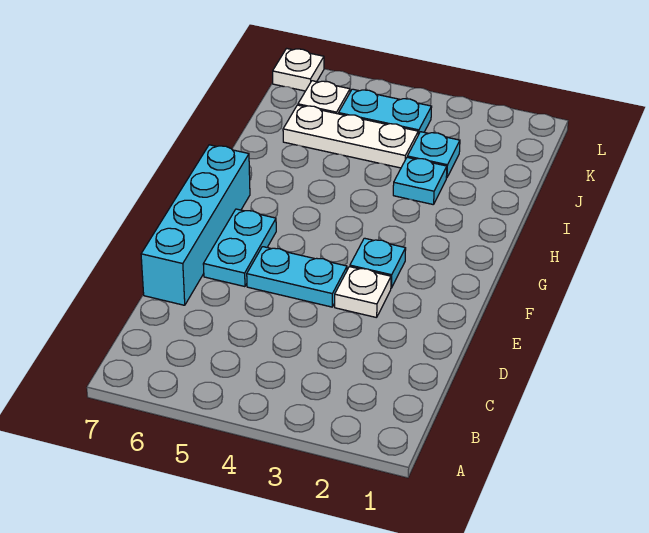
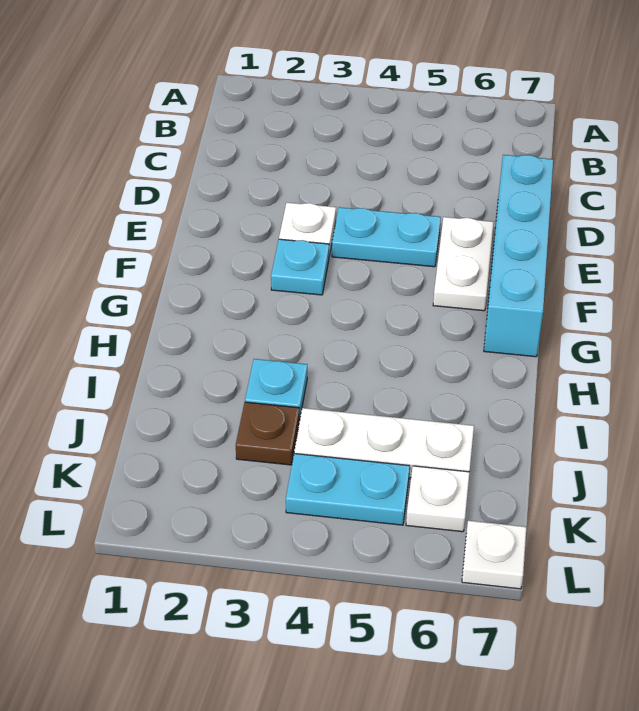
cyan 1x2 plate [203,209,276,287] -> white 1x2 plate [433,217,494,311]
cyan 1x1 plate [407,132,460,178] -> brown 1x1 plate [236,402,300,465]

